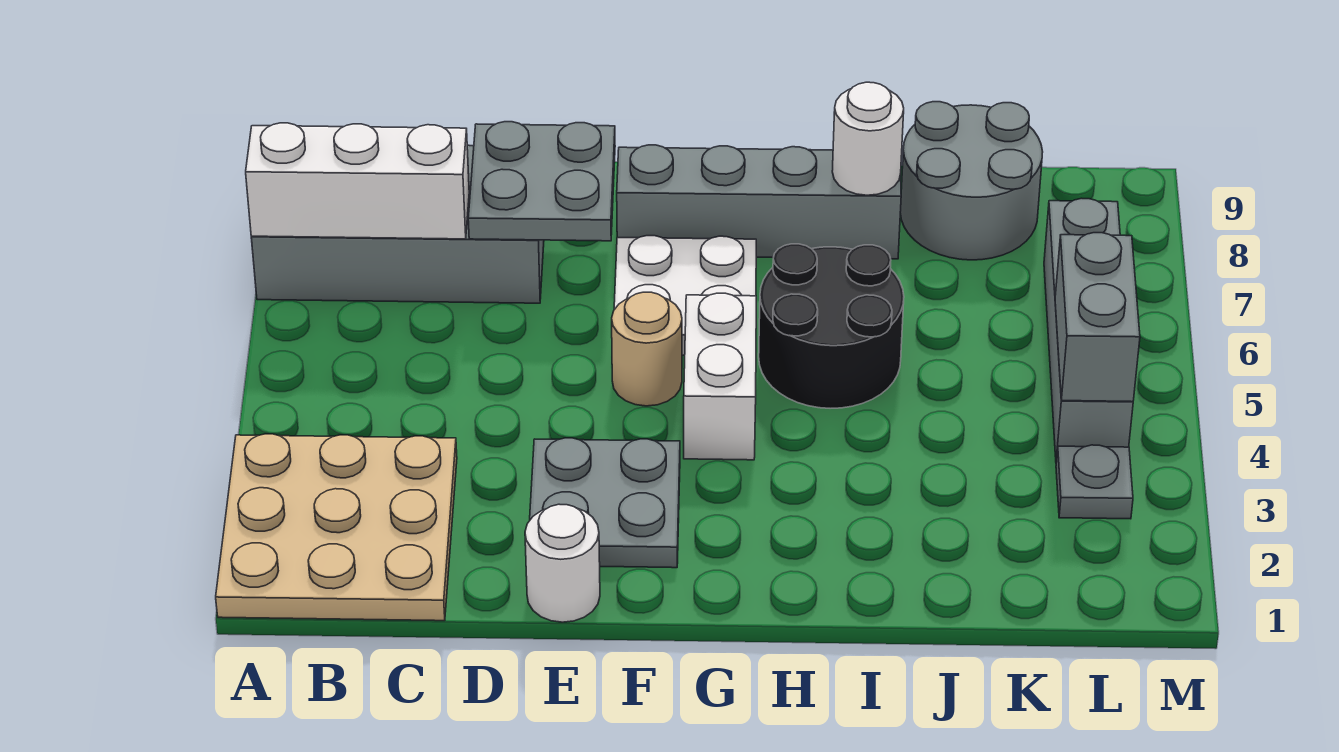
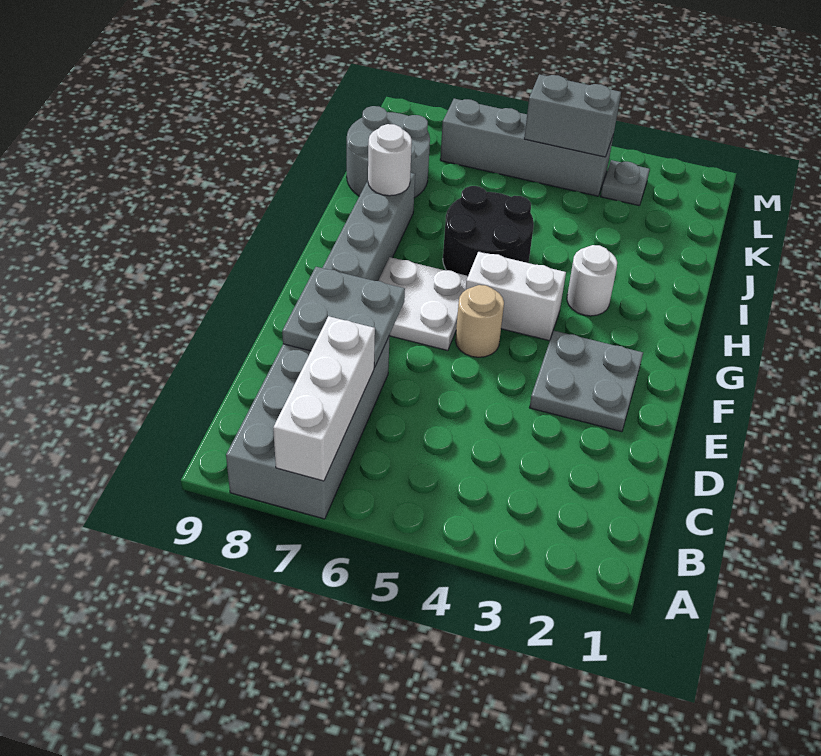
tan 3x3 plate [216,434,457,621] -> none
white 1x1 round brick [525,504,600,622] -> white 1x1 round brick moved to [567,245,617,316]

